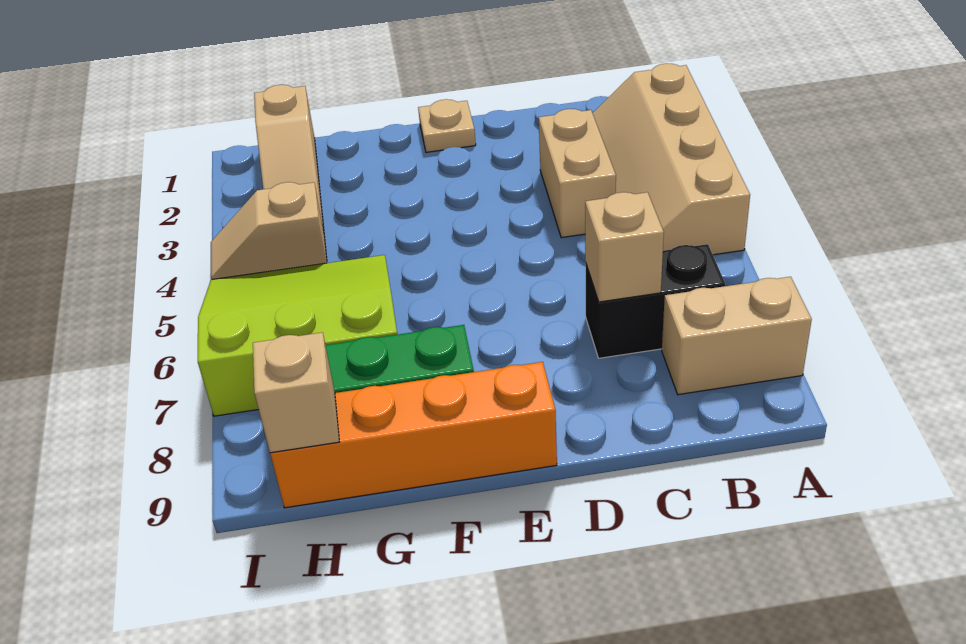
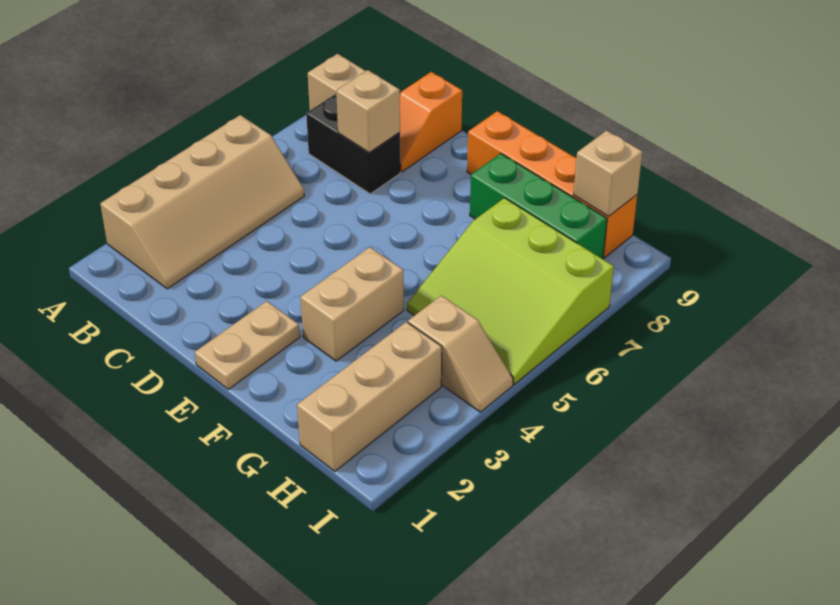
tan 1x2 brick [539,109,616,238] -> tan 1x2 brick moved to [300,247,404,361]
none -> orange 1x2 slope [400,72,462,172]
tan 1x1 plate [418,99,476,152] -> tan 1x2 plate [195,301,300,389]
tan 1x3 slope [254,85,324,230] -> tan 1x3 brick [297,322,442,471]

